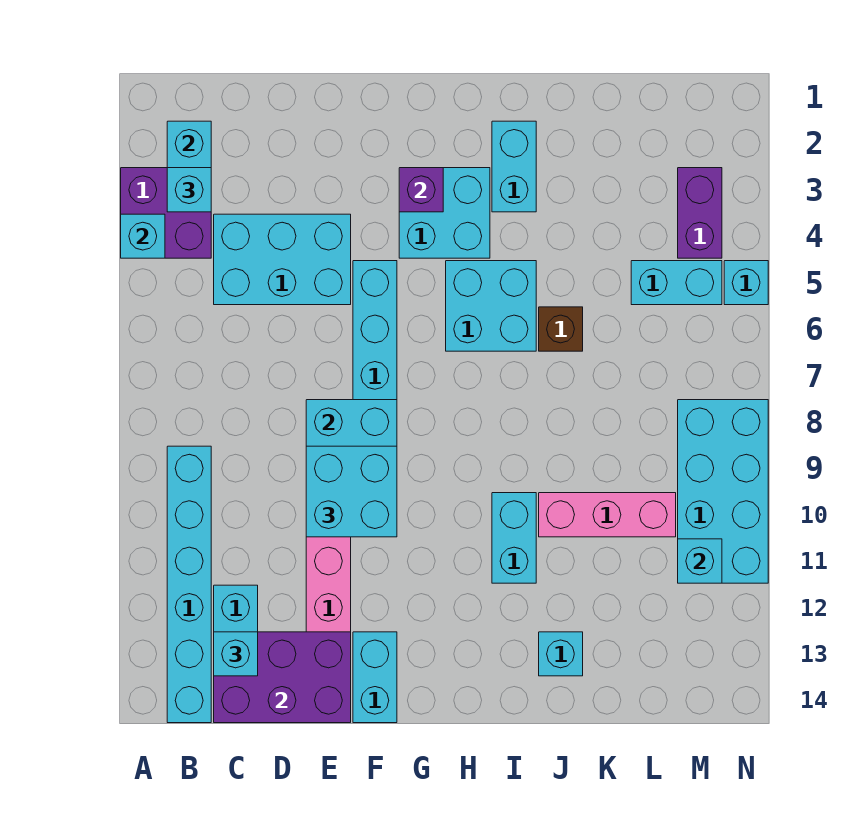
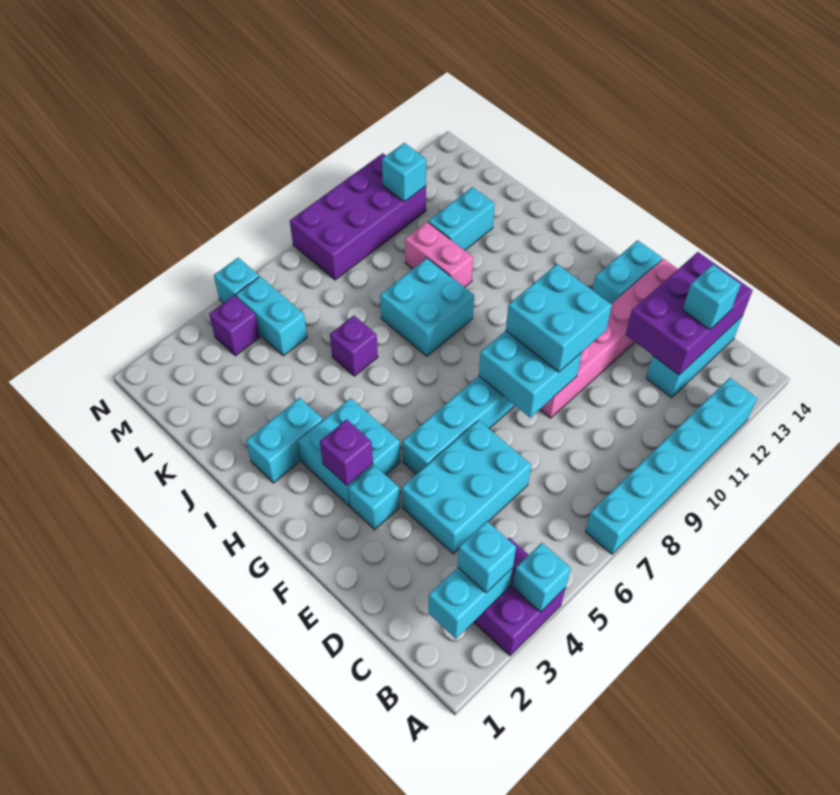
cyan 1x6 brick [167,446,211,723] -> cyan 1x6 brick moved to [585,378,757,554]
cyan 2x3 brick [214,214,351,305] -> cyan 2x3 brick turned to [402,420,531,554]
purple 2x3 brick [214,632,351,723] -> purple 2x3 brick turned to [626,252,753,375]
cyan 2x2 brick [446,261,536,351] -> cyan 2x2 brick moved to [380,258,474,356]
cyan 1x2 brick [492,493,536,583] -> cyan 1x2 brick moved to [428,187,495,250]
brown 1x1 brick [539,307,583,351] -> purple 1x1 brick [330,316,378,376]
pink 1x3 brick [539,493,676,537] -> pink 1x2 brick [405,222,473,287]
cyan 1x1 brick [539,632,583,676] -> cyan 1x1 brick moved to [348,465,400,530]
purple 1x2 brick [678,168,722,258] -> purple 1x1 brick [209,296,260,356]
cyan 2x4 brick [678,400,768,583] -> purple 2x4 brick [290,153,426,280]

